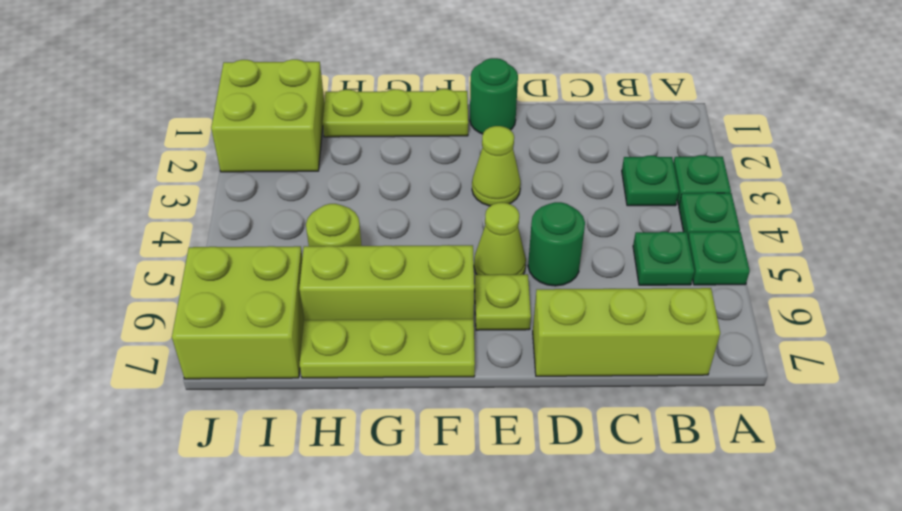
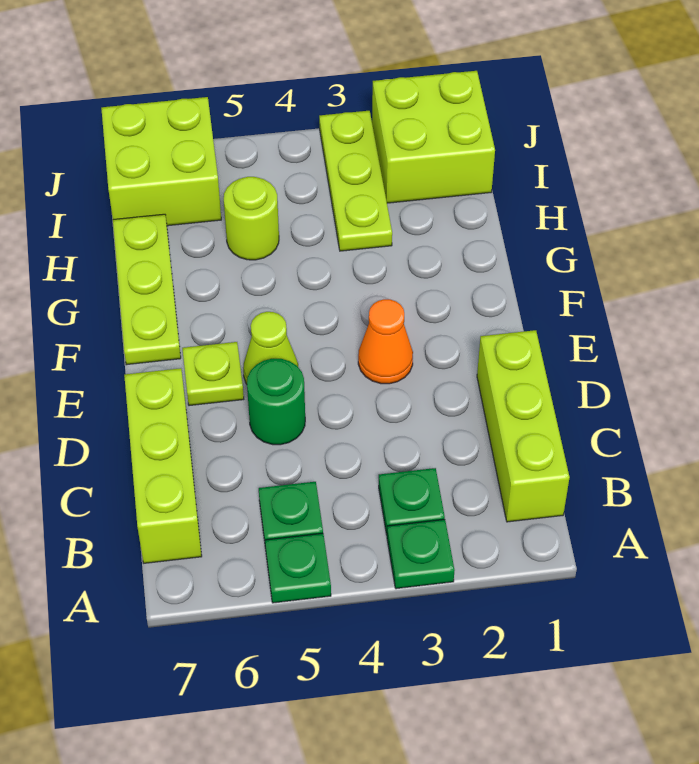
green 1x1 plate [679,192,740,236] -> none
green 1x1 round brick [470,58,518,134] -> none
lime 1x1 cone [472,126,521,206] -> orange 1x1 cone [358,299,413,384]
lime 1x3 plate [323,89,468,137] -> lime 1x3 plate moved to [319,111,392,251]
lime 1x3 brick [299,245,474,320] -> lime 1x3 brick moved to [477,330,570,522]

